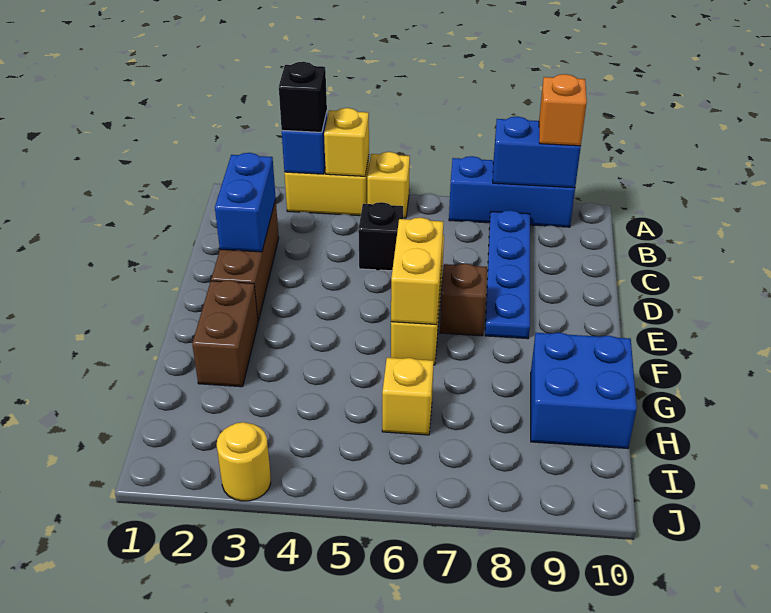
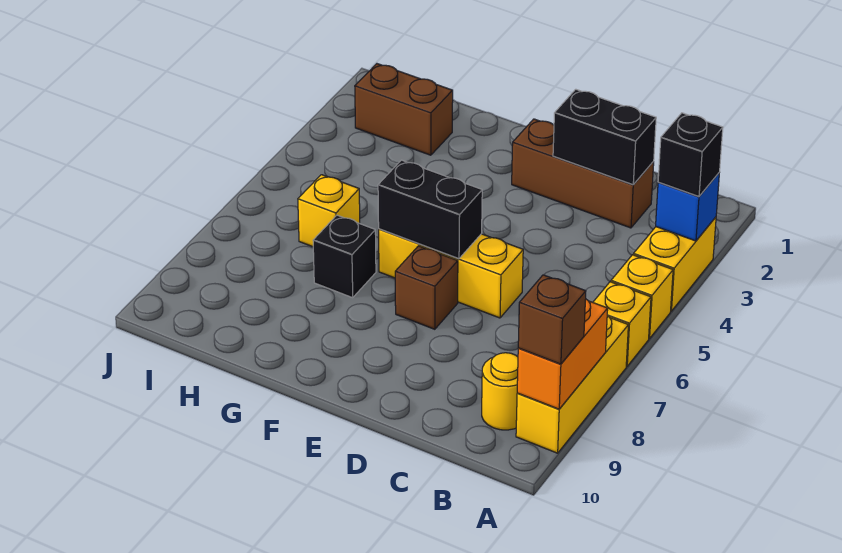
yellow 1x1 brick [324,108,369,176] -> yellow 1x1 brick moved to [593,282,651,366]
blue 1x3 brick [449,156,575,227] -> yellow 1x3 brick [516,316,628,453]
blue 1x2 brick [493,116,581,188] -> orange 1x2 brick [517,299,608,409]
orange 1x1 brick [539,74,587,146] -> brown 1x1 brick [518,275,586,364]
blue 1x4 plate [485,210,530,339] -> none
blue 1x2 brick [215,153,276,252] -> black 1x2 brick [553,89,656,185]
black 1x1 brick [358,202,403,271] -> black 1x1 brick moved to [313,215,376,298]
yellow 1x2 brick [391,217,443,325] -> black 1x2 brick [378,160,482,259]
brown 1x2 brick [192,280,258,387] -> brown 1x2 brick moved to [355,64,453,155]
blue 2x2 brick [531,333,637,448] -> none
yellow 1x1 round brick [217,422,271,501] -> yellow 1x1 round brick moved to [482,353,518,430]

